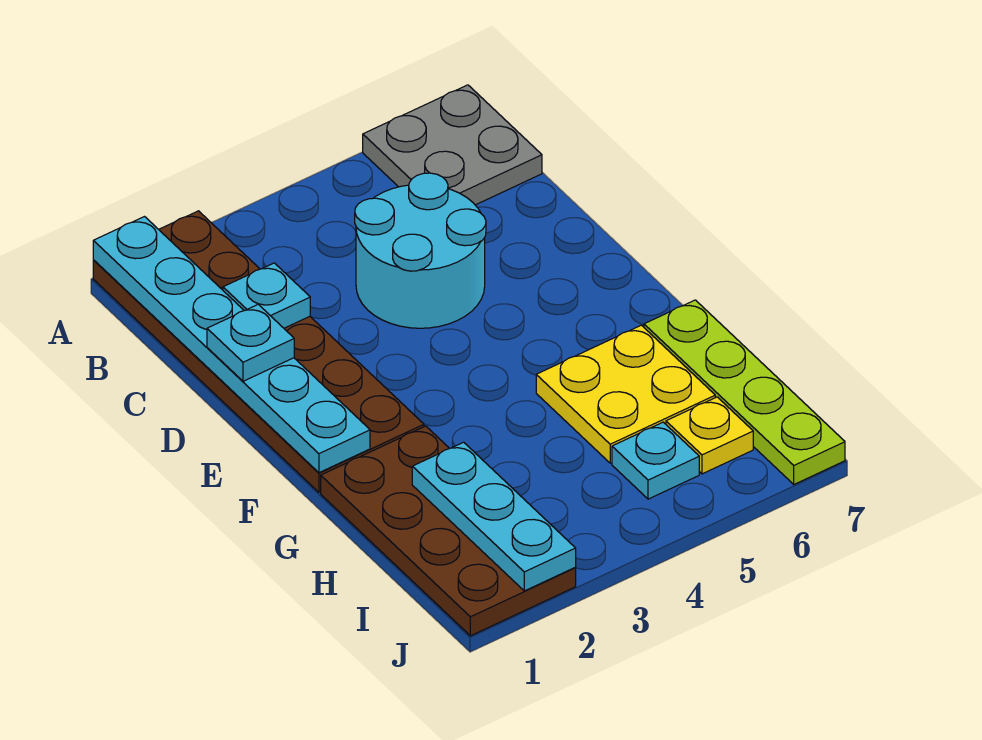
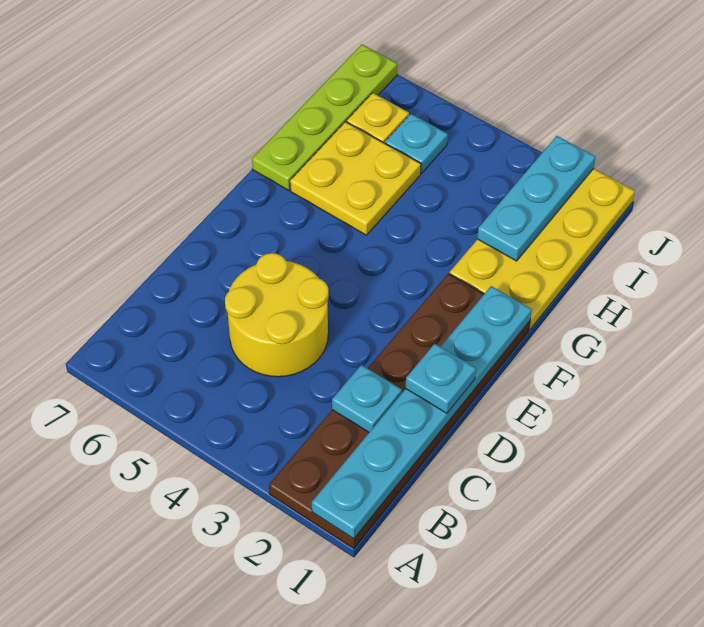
grey 2x2 plate [363,85,542,205] -> none
cyan 2x2 round brick [355,173,486,328] -> yellow 2x2 round brick [225,253,329,377]
brown 2x4 plate [321,426,576,636] -> yellow 2x4 plate [449,169,635,330]

